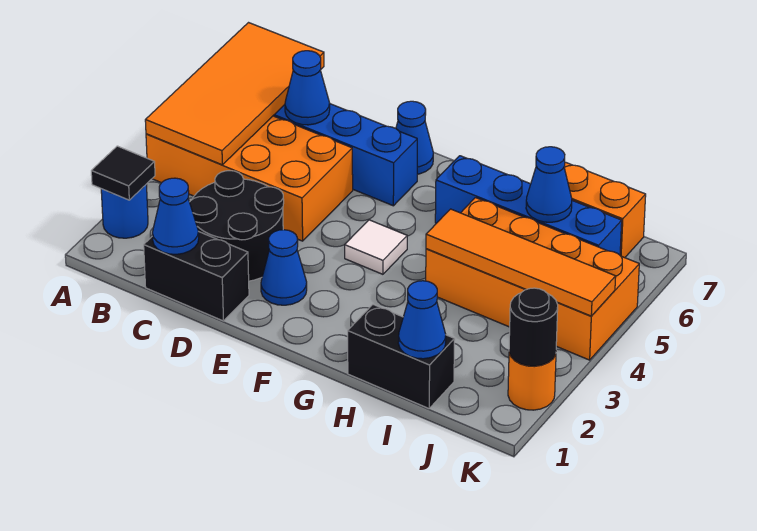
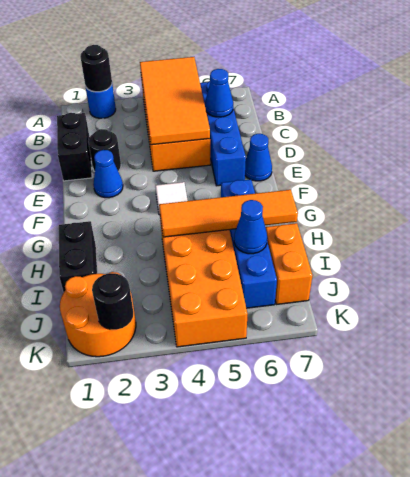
black 1x1 tile [91,146,155,200] -> black 1x1 round brick [80,45,112,92]
orange 2x4 tile [145,23,324,165] -> orange 2x4 tile turned to [140,57,210,145]
blue 1x1 cone [152,178,199,254] -> none
black 2x2 round brick [190,171,284,281] -> black 1x1 round brick [88,129,121,172]
orange 1x4 tile [426,209,616,316] -> orange 1x4 tile turned to [159,190,298,237]
blue 1x1 cone [398,281,446,359] -> none
orange 1x1 round brick [508,353,556,410] -> orange 2x2 round brick [60,272,136,357]

